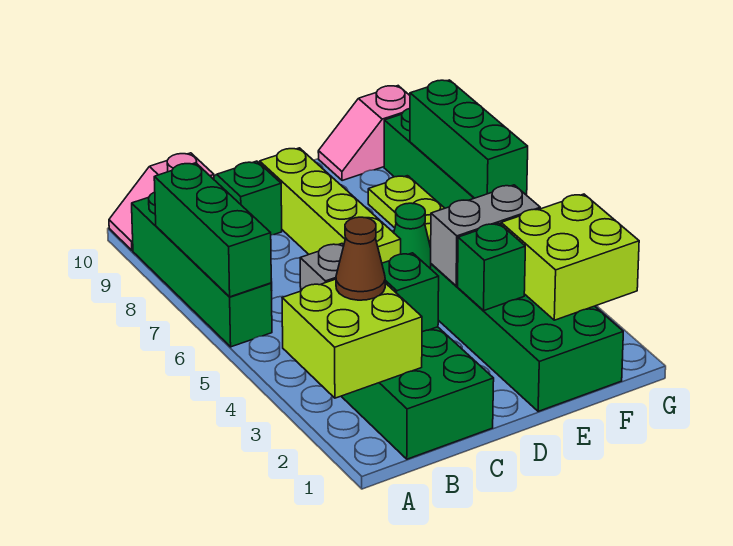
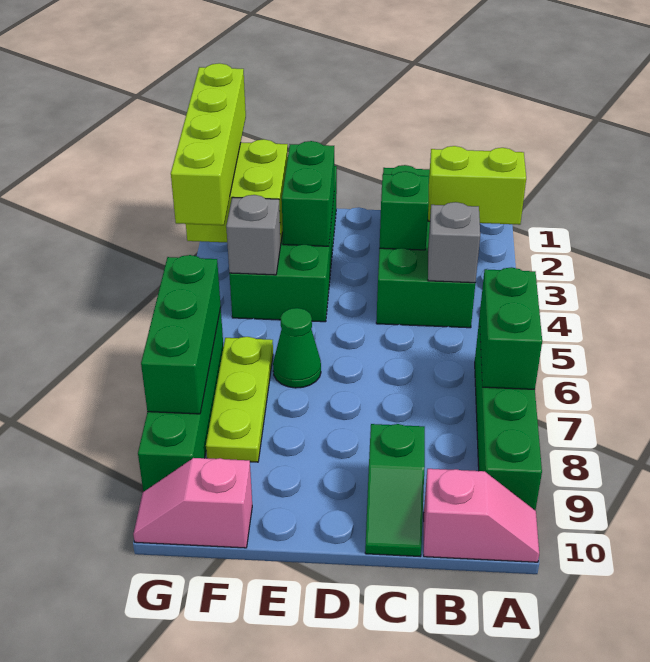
lime 2x2 brick [282,279,422,398] -> lime 1x2 brick [428,146,526,225]
green 1x3 brick [154,163,271,297] -> green 1x2 brick [479,267,542,389]
brown 1x1 cone [336,217,385,300] -> none
lime 1x4 brick [260,148,401,263] -> lime 1x4 brick moved to [171,63,246,225]
green 1x1 brick [458,223,525,310] -> green 1x2 brick [282,141,334,246]
grey 1x2 brick [431,185,540,286] -> grey 1x1 brick [226,195,281,275]
pink 1x2 slope [318,86,410,181] -> pink 1x2 slope turned to [133,458,252,548]

